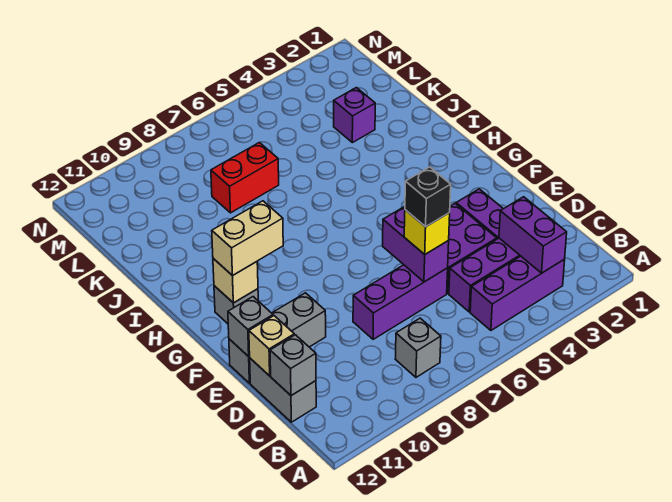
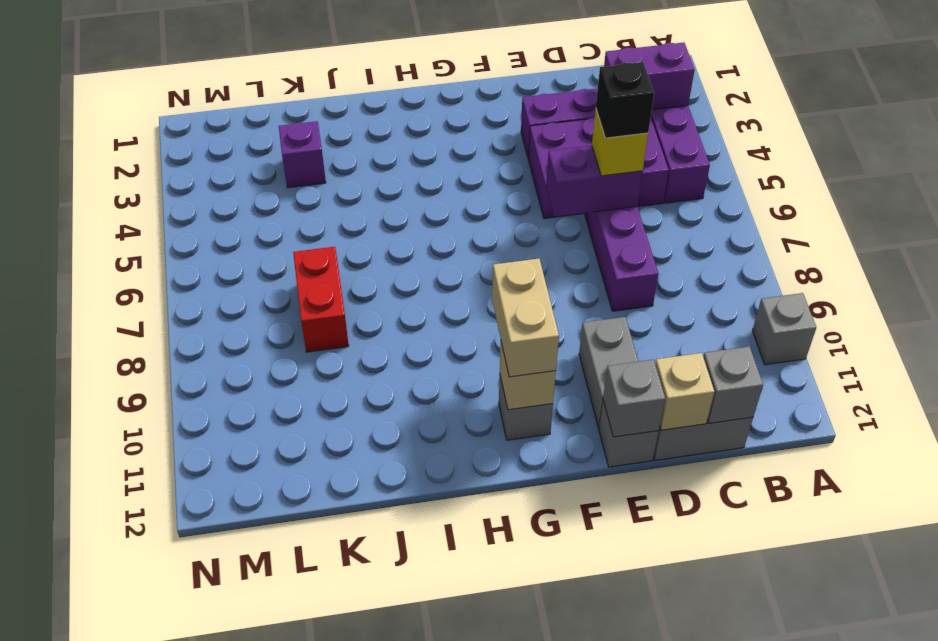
grey 1x1 brick [395,318,441,377] -> grey 1x1 brick moved to [752,293,816,365]

